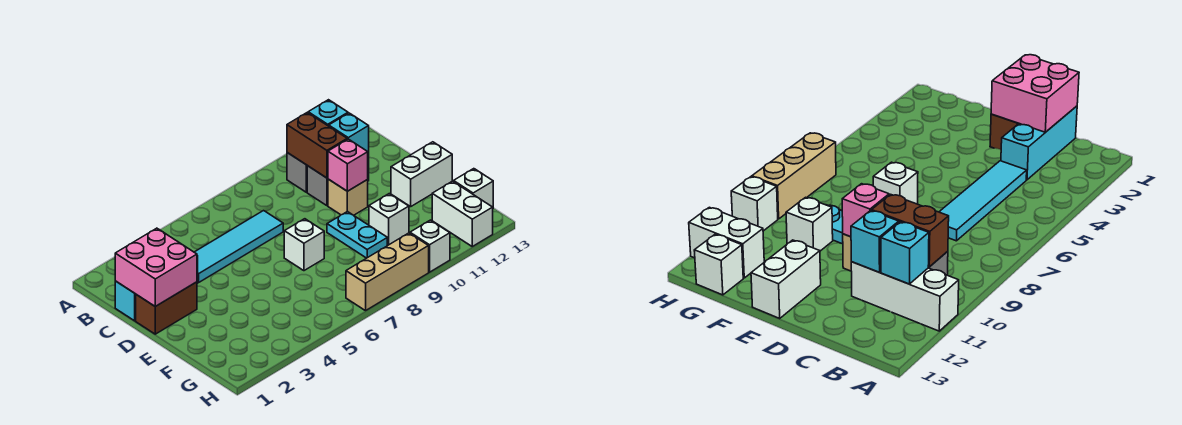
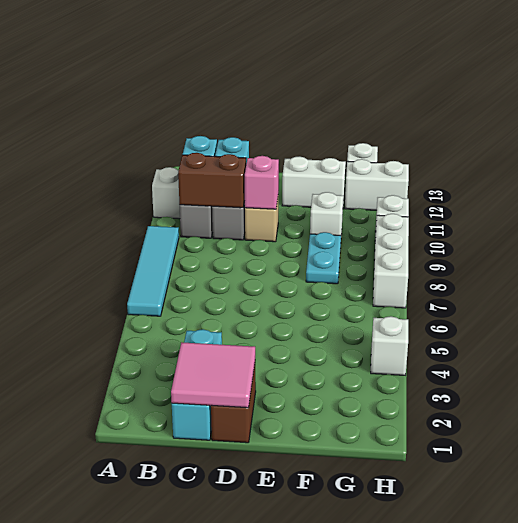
pink 2x2 brick [115,228,197,306] -> pink 2x2 tile [171,342,255,408]
cyan 1x4 tile [194,211,283,282] -> cyan 1x4 tile moved to [127,226,179,316]
white 1x1 brick [284,219,324,271] -> white 1x1 brick moved to [371,316,408,375]
cyan 1x2 plate [327,211,387,258] -> cyan 1x2 plate turned to [306,232,341,284]
white 1x2 brick [391,142,452,207] -> white 1x2 brick turned to [282,157,346,207]
tan 1x3 brick [346,233,429,311] -> white 1x3 brick [373,214,409,308]

